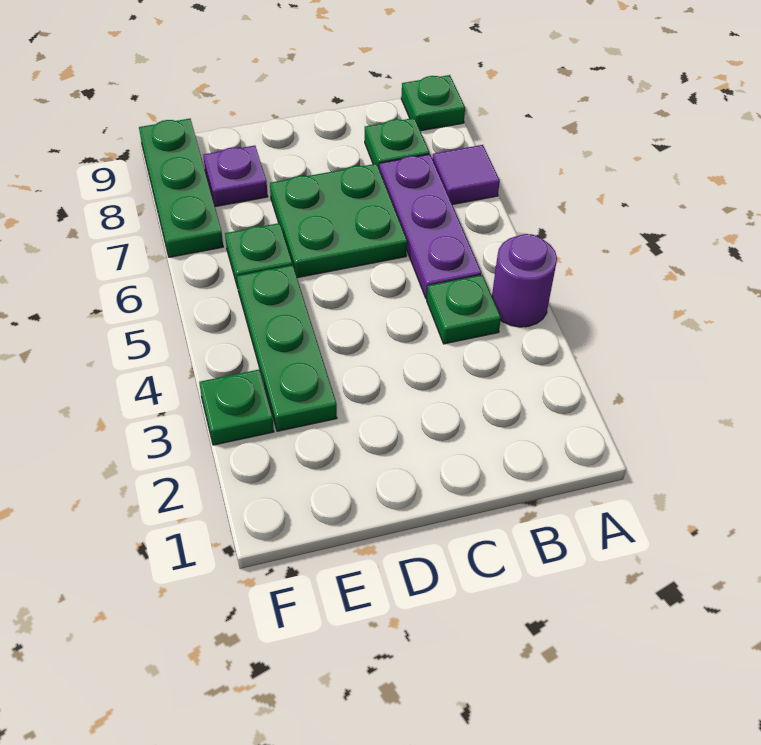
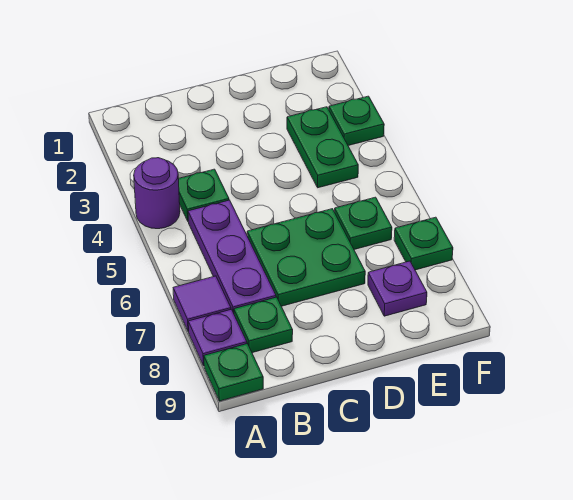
none -> purple 1x1 plate [188,309,247,366]
green 1x3 plate [237,265,337,431] -> green 1x2 plate [287,107,358,188]
green 1x3 plate [139,119,223,257] -> green 1x1 plate [394,217,453,270]

